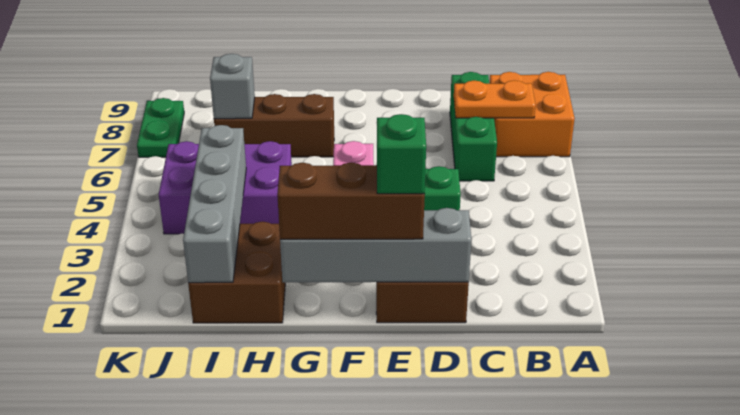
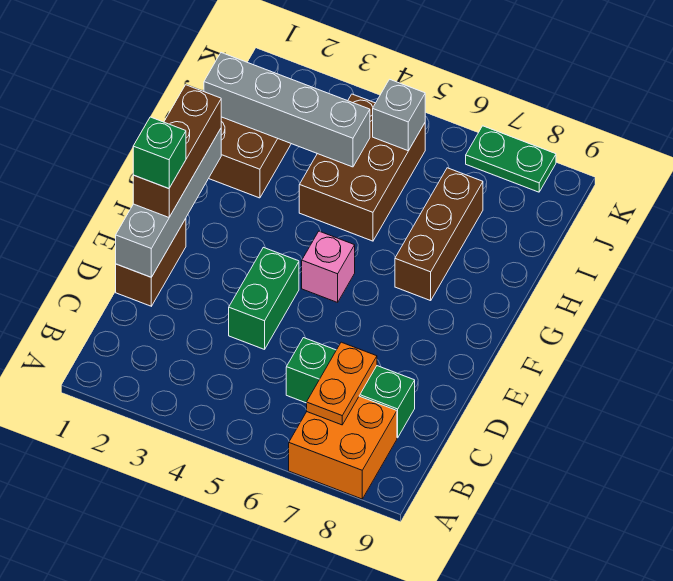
purple 2x3 brick [159,141,292,234] -> brown 2x3 brick [299,94,425,241]
grey 1x1 brick [210,54,255,119] -> grey 1x1 brick moved to [373,79,425,151]

